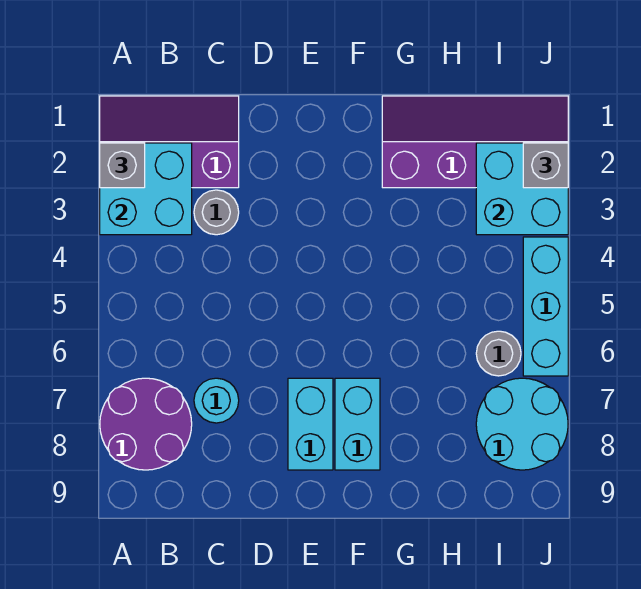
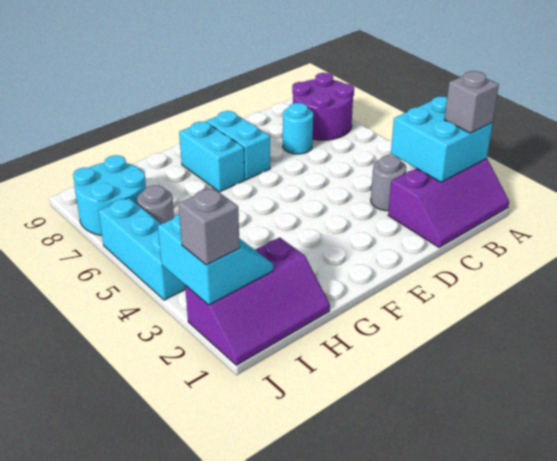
purple 2x4 slope [382,96,568,188] -> purple 2x3 slope [185,237,330,365]
cyan 2x2 brick [476,143,568,235] -> cyan 2x2 slope [158,214,273,305]

